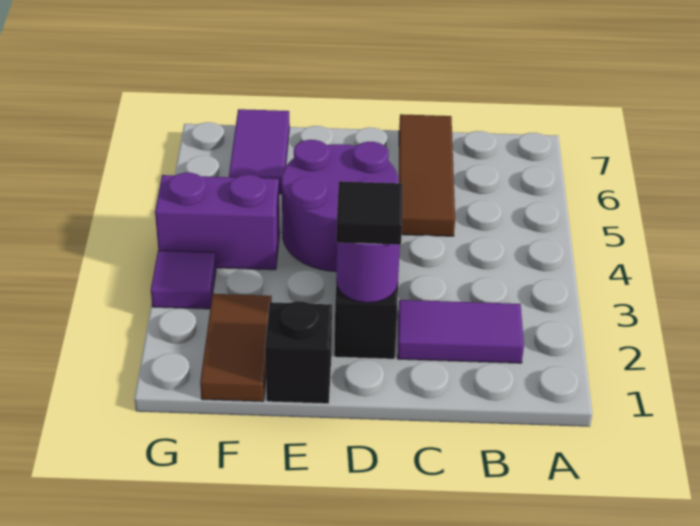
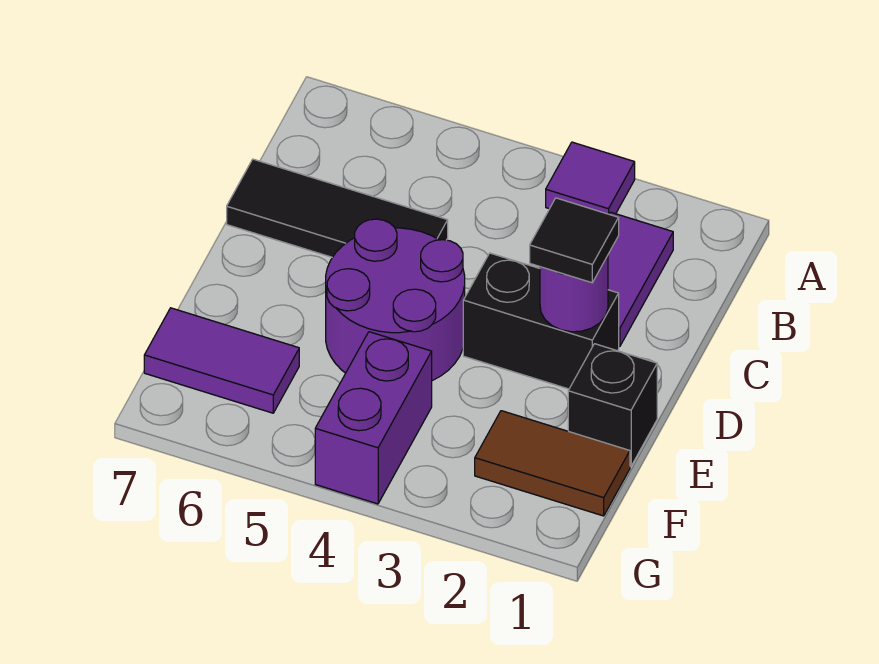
brown 1x3 tile [399,114,455,236] -> black 1x3 tile [227,159,448,257]
purple 1x1 tile [151,251,216,309] -> purple 1x1 tile moved to [546,142,635,214]

